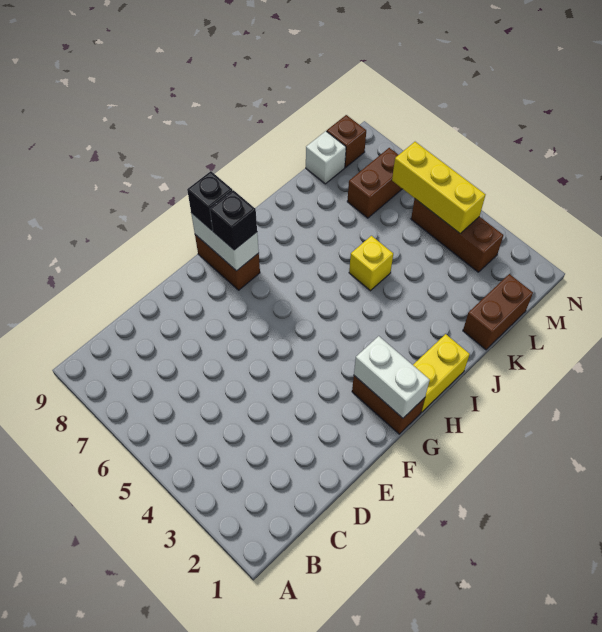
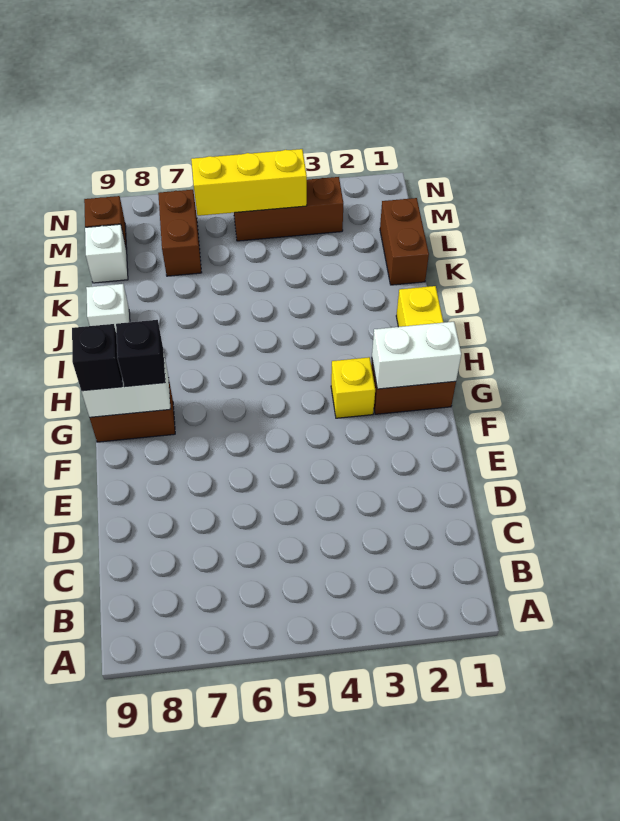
yellow 1x1 brick [349,236,393,291] -> yellow 1x1 brick moved to [331,357,375,418]
none -> white 1x1 brick [86,284,130,330]

